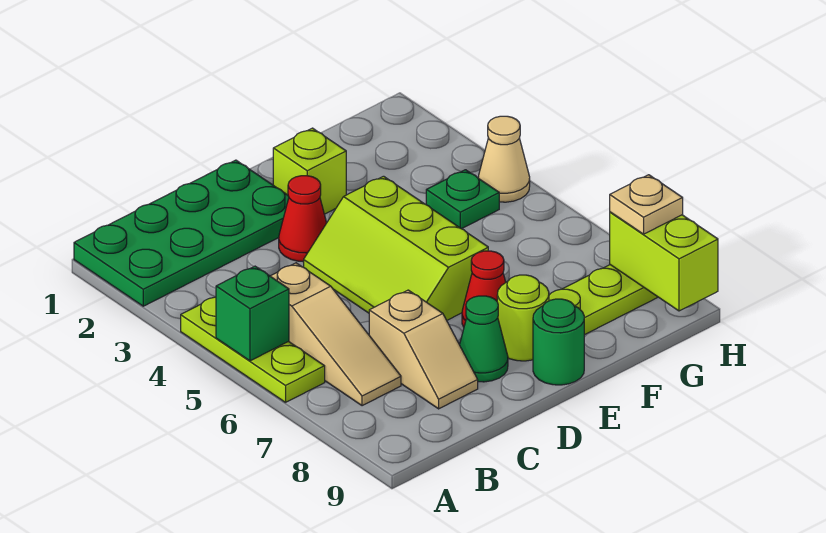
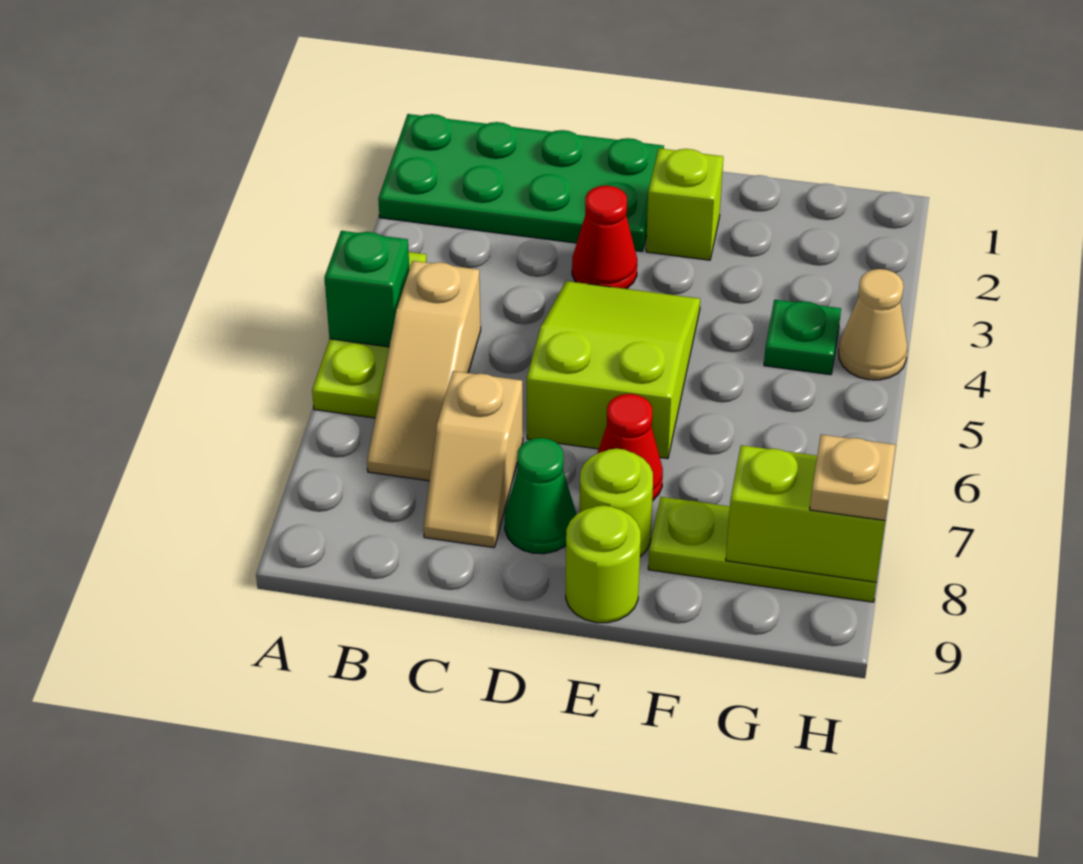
lime 2x3 slope [304,176,488,320] -> lime 2x3 slope turned to [527,281,700,459]
green 1x1 round brick [533,299,584,385] -> lime 1x1 round brick [566,505,641,623]
lime 1x2 brick [610,212,718,311] -> lime 1x2 brick turned to [726,445,885,582]

